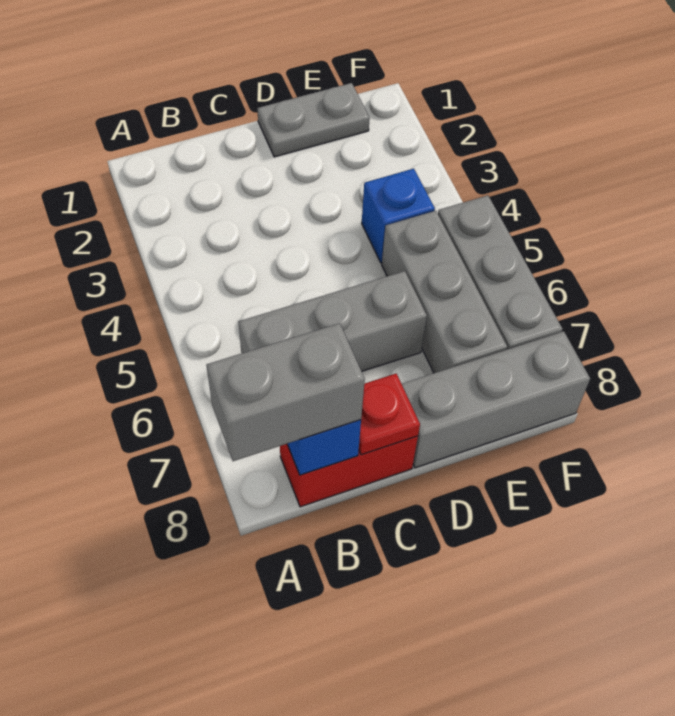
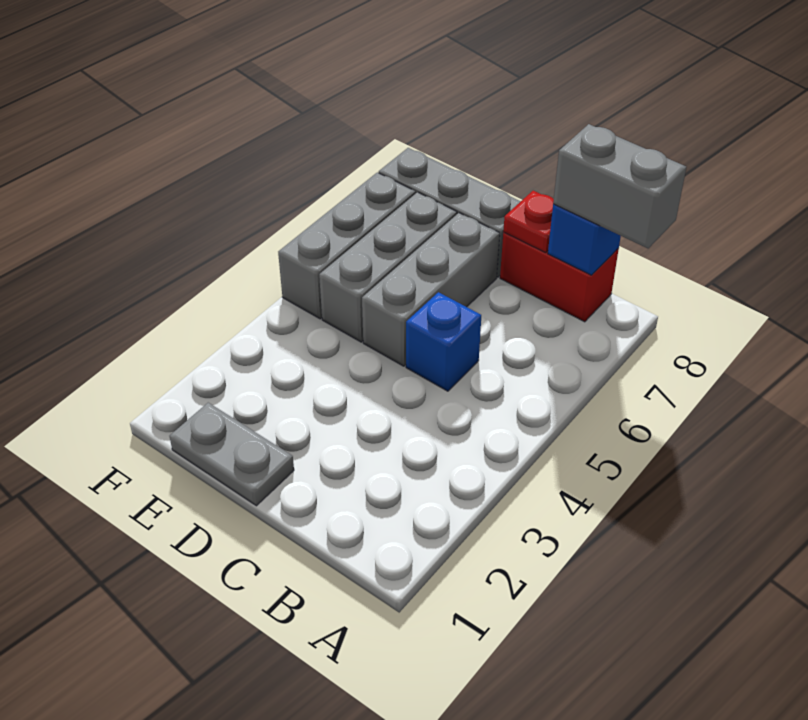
grey 1x3 brick [239,271,427,371] -> grey 1x3 brick turned to [362,213,500,366]
blue 1x1 brick [362,169,435,263] -> blue 1x1 brick moved to [406,292,481,391]

